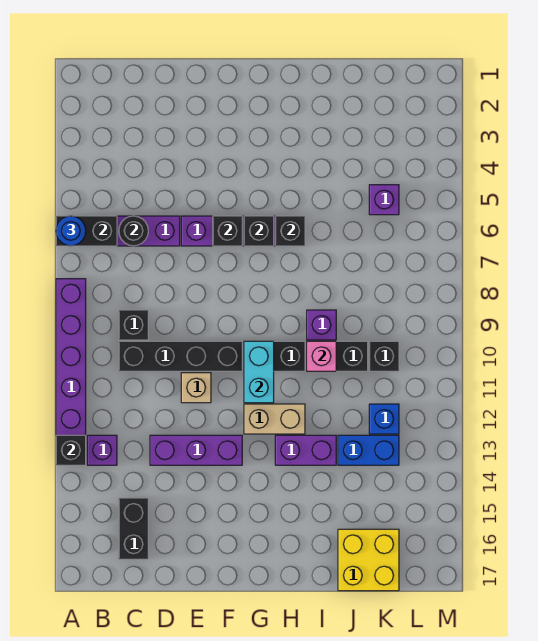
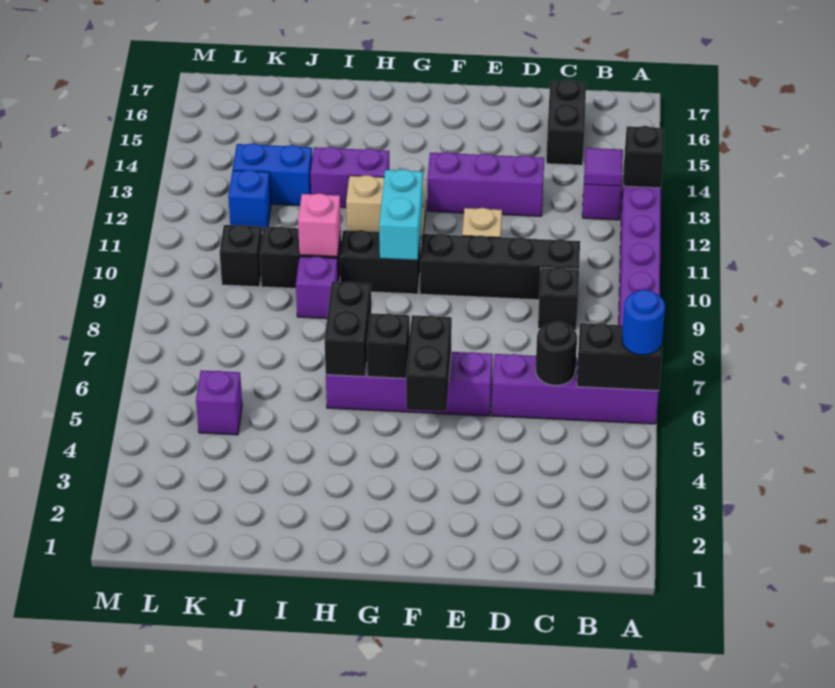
none -> purple 1x1 tile [584,148,623,186]
black 1x1 brick [213,216,242,246] -> black 1x2 brick [406,315,452,411]
black 1x1 brick [275,216,305,246] -> black 1x2 brick [324,282,371,376]
yellow 2x2 brick [338,529,399,591] -> none

